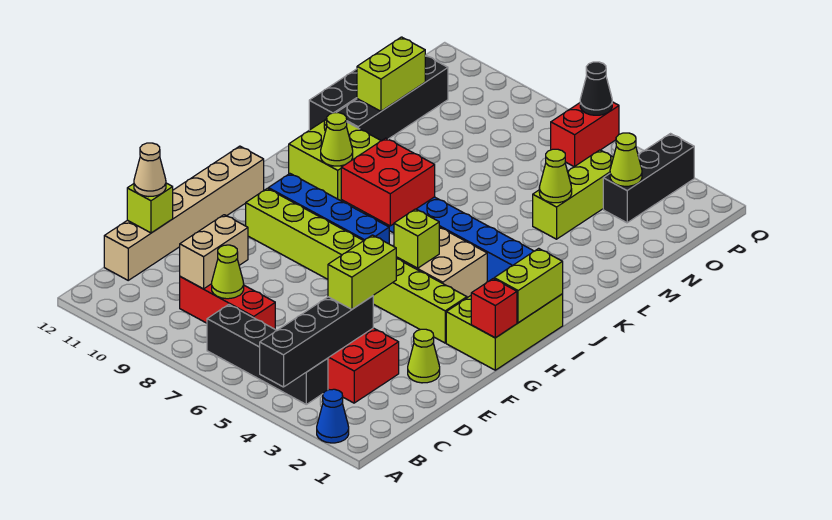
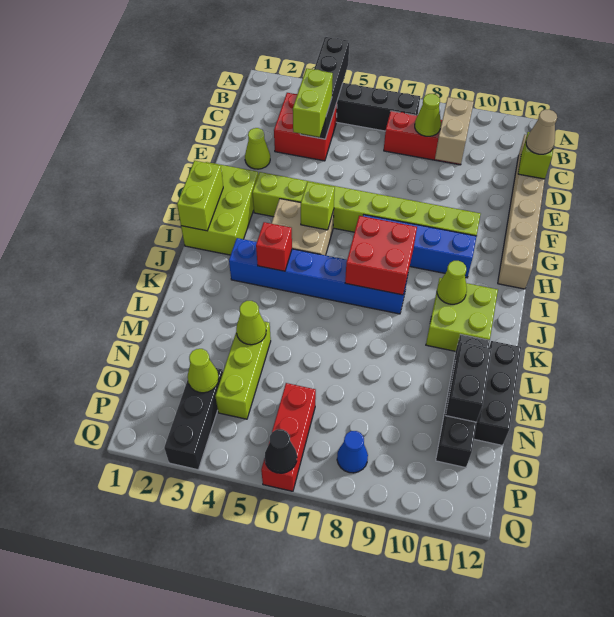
blue 1x1 cone [317,389,349,443] -> blue 1x1 cone moved to [337,431,368,473]
red 1x1 brick [471,279,517,338] -> red 1x1 brick moved to [256,222,292,271]
lime 1x2 brick [357,37,425,111] -> black 1x2 brick [446,342,492,422]
red 1x2 brick [551,102,619,167] -> red 1x3 brick [261,383,316,491]

